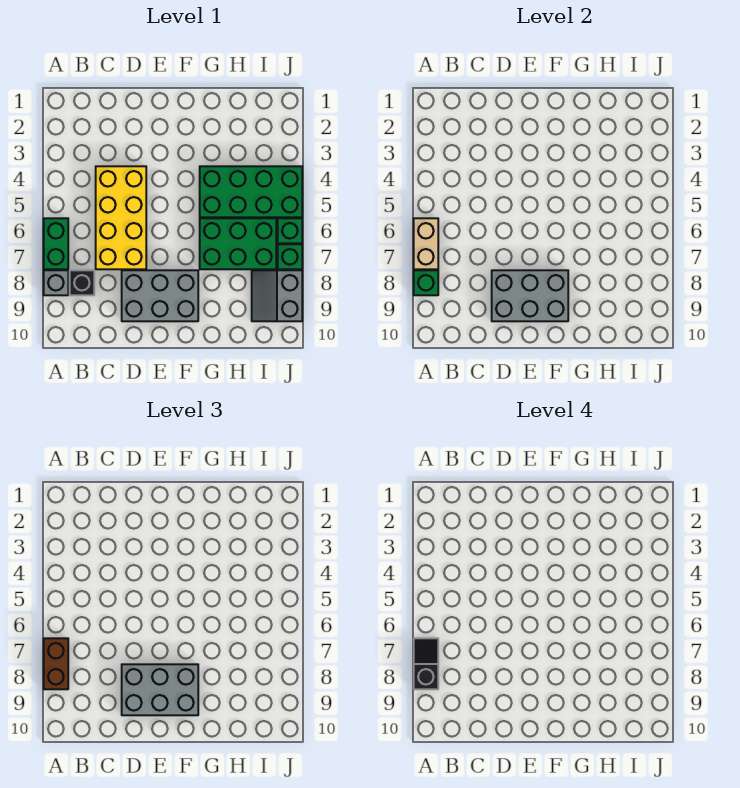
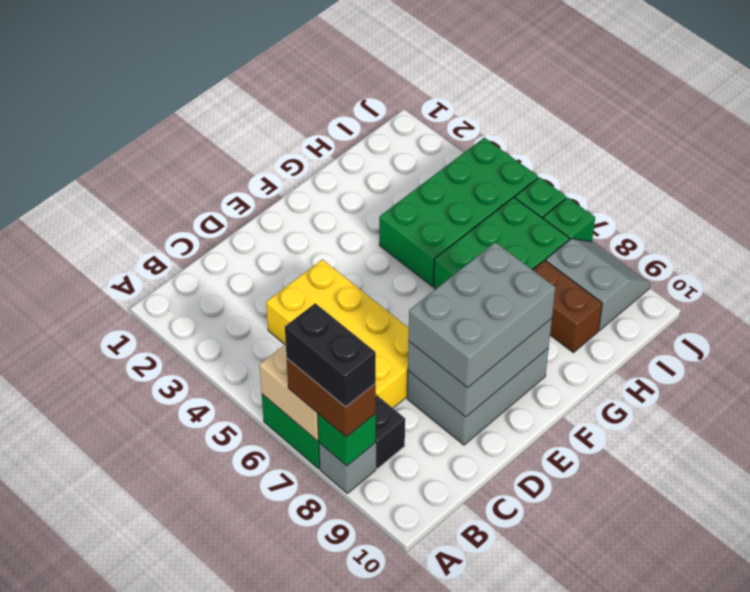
black 1x2 slope [414,638,438,689] -> black 1x2 brick [285,303,376,407]
none -> brown 1x2 brick [533,260,602,353]
grey 2x2 slope [252,270,302,321] -> grey 2x2 slope turned to [546,239,650,330]

